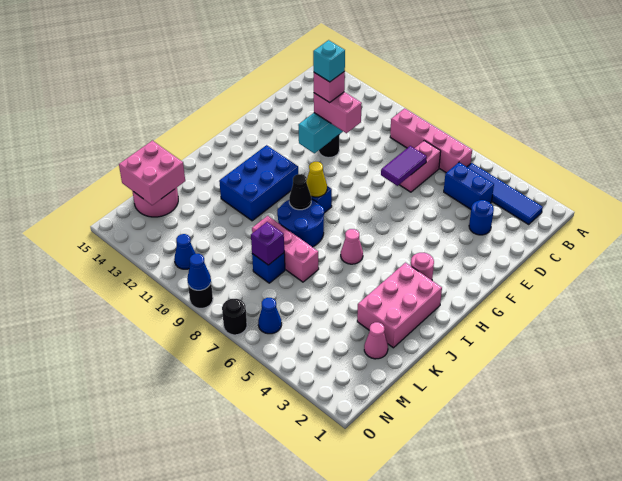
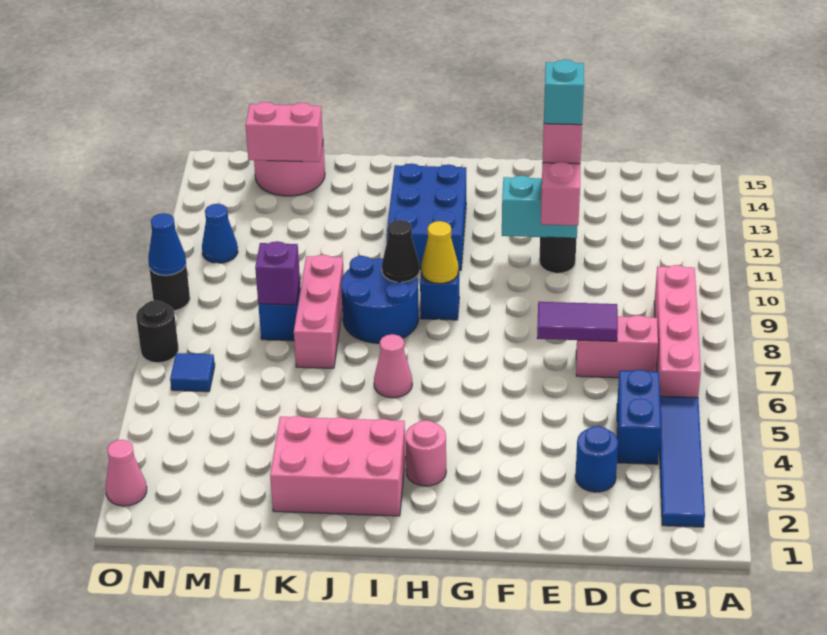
blue 2x3 brick [219,145,298,221] -> blue 2x3 brick turned to [387,164,466,270]
pink 1x1 cone [364,322,388,359] -> pink 1x1 cone moved to [106,440,147,506]
pink 2x2 brick [119,141,185,205] -> pink 1x2 brick [245,102,323,162]
blue 1x1 cone [258,298,282,334] -> blue 1x1 tile [170,353,215,392]

